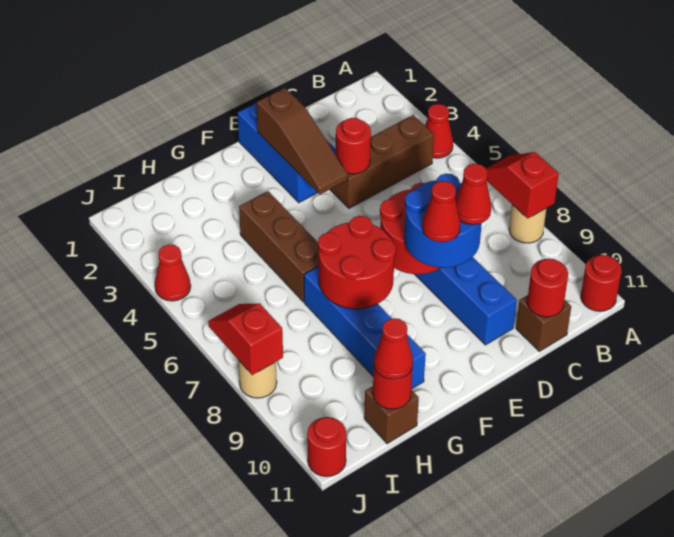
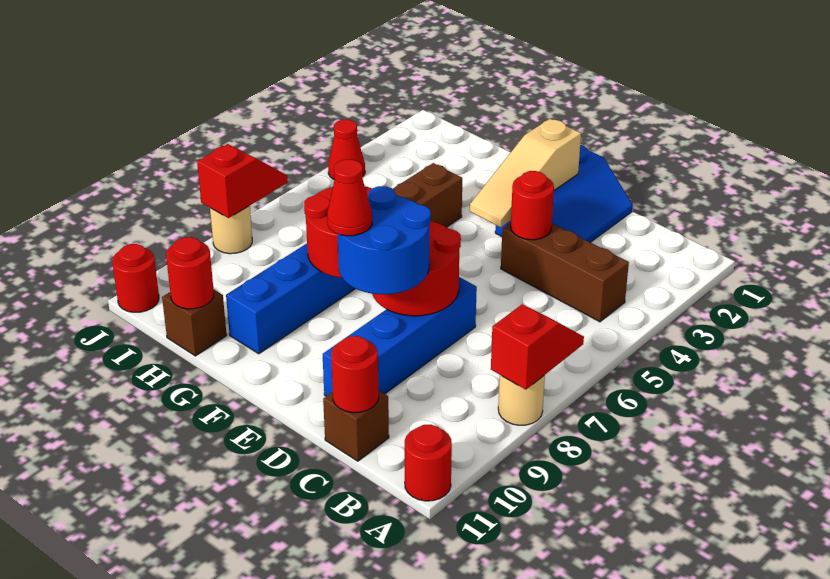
red 1x1 cone [425,104,453,158] -> none
red 1x1 cone [455,164,492,225] -> none
brown 1x3 slope [257,88,348,194] -> tan 1x3 slope [470,119,581,227]
red 1x1 cone [374,318,413,380] -> none

